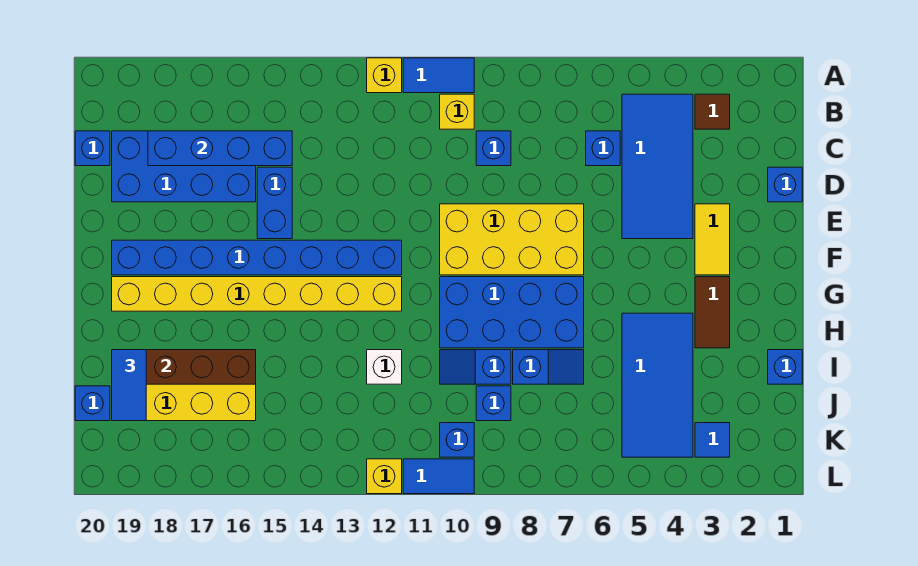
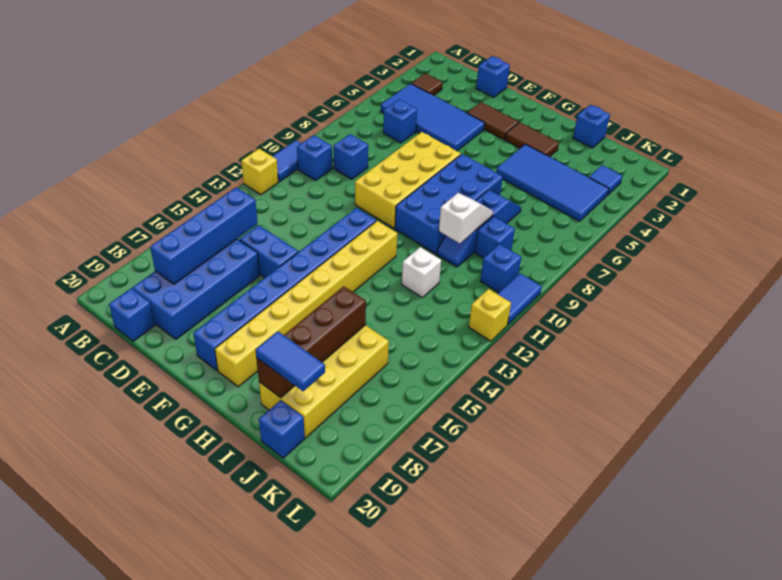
yellow 1x1 brick [440,94,474,129] -> blue 1x1 brick [297,135,332,180]
yellow 1x2 tile [695,204,730,275] -> brown 1x2 tile [467,102,519,140]
none -> white 1x2 slope [439,193,493,244]

